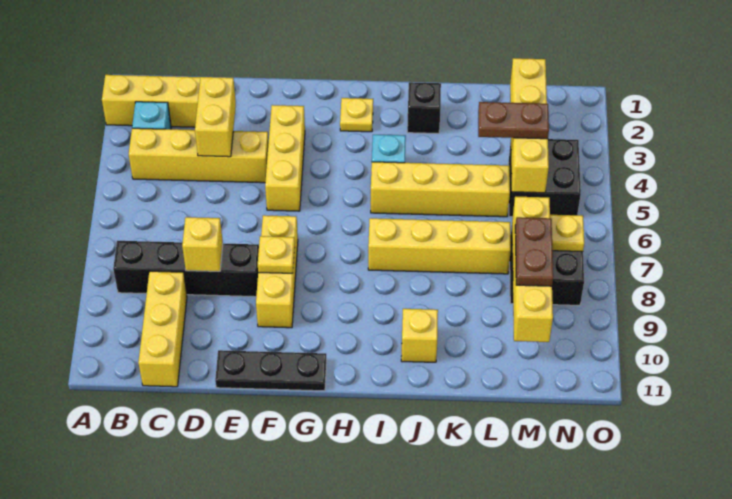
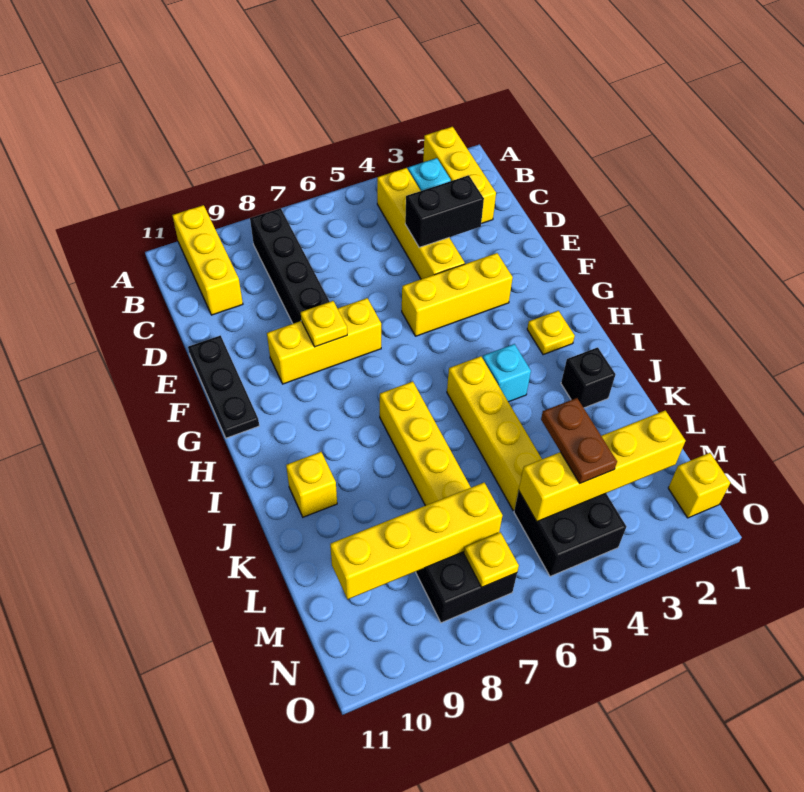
yellow 1x3 brick [138,271,187,387] -> yellow 1x3 brick turned to [172,205,243,315]
yellow 1x2 brick [195,77,236,157] -> black 1x2 brick [405,175,484,247]
yellow 1x1 brick [182,217,223,271] -> yellow 1x1 brick moved to [668,453,730,518]
brown 1x2 plate [515,217,553,286] -> none

